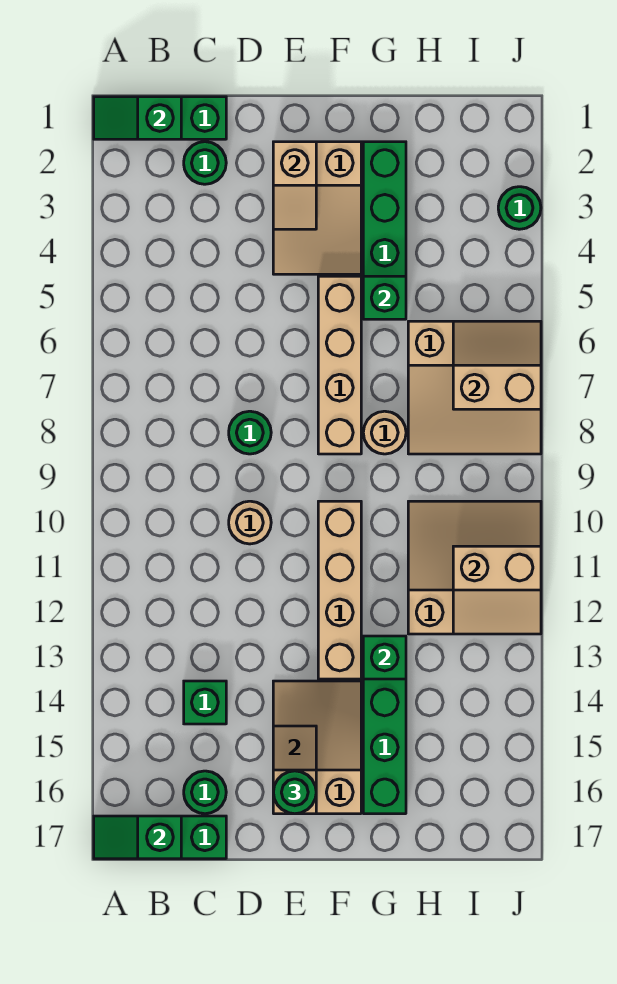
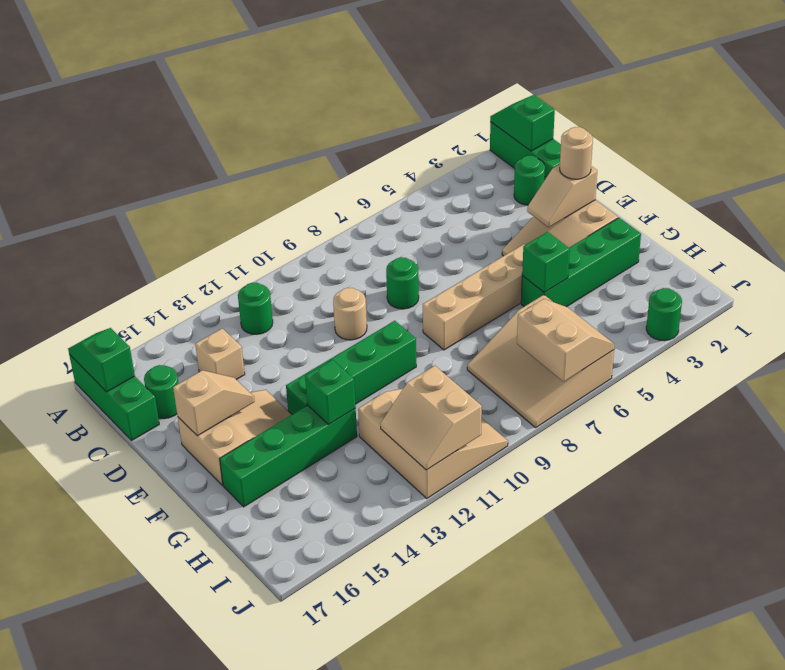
green 1x1 brick [184,681,226,724] -> tan 1x1 brick [195,329,245,380]
green 1x1 round brick [273,771,316,814] -> green 1x1 round brick moved to [238,283,273,334]
tan 1x4 brick [318,501,361,679] -> green 1x4 brick [286,321,416,414]
tan 1x1 round brick [363,411,406,454] -> tan 1x1 round brick moved to [560,127,593,179]

